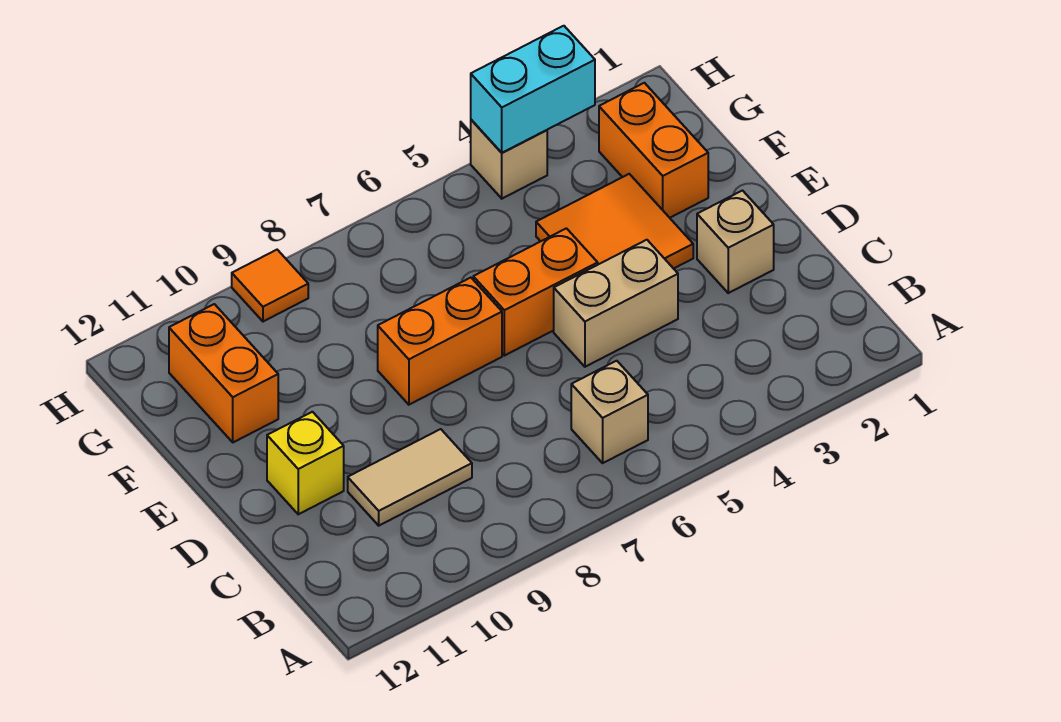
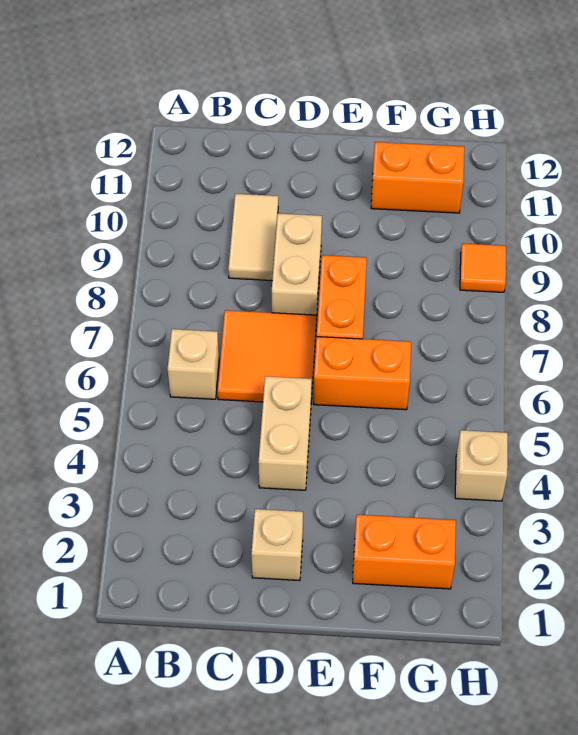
none -> tan 1x2 brick [272,213,322,320]
yellow 1x1 brick [267,412,344,514] -> none
orange 2x2 tile [536,174,693,269] -> orange 2x2 tile moved to [218,310,316,402]
orange 1x2 brick [473,228,598,356] -> orange 1x2 brick turned to [314,337,411,410]
cyan 1x2 brick [471,26,595,153] -> none

